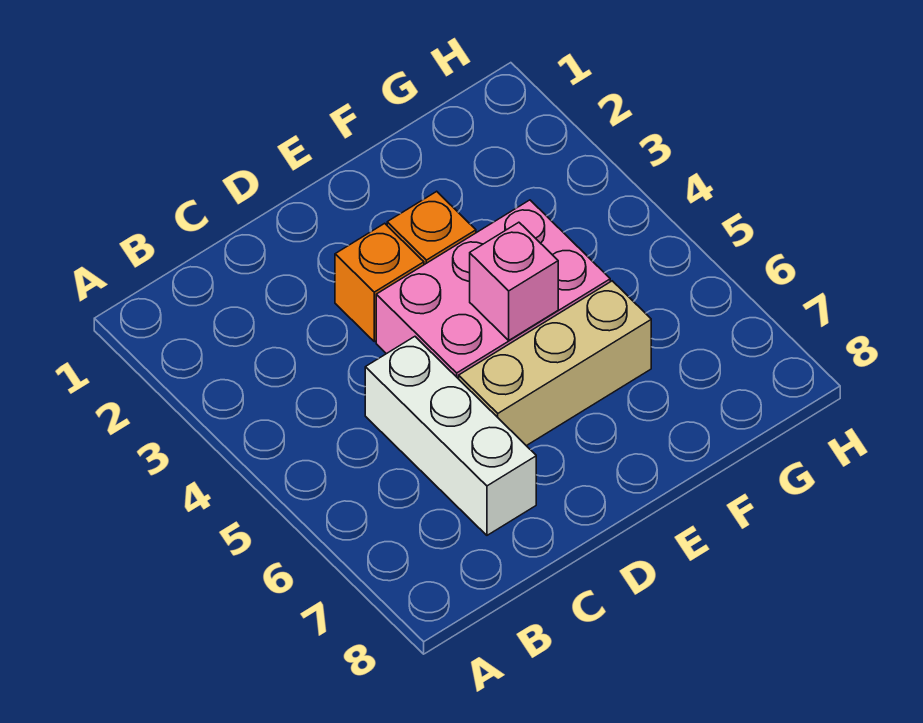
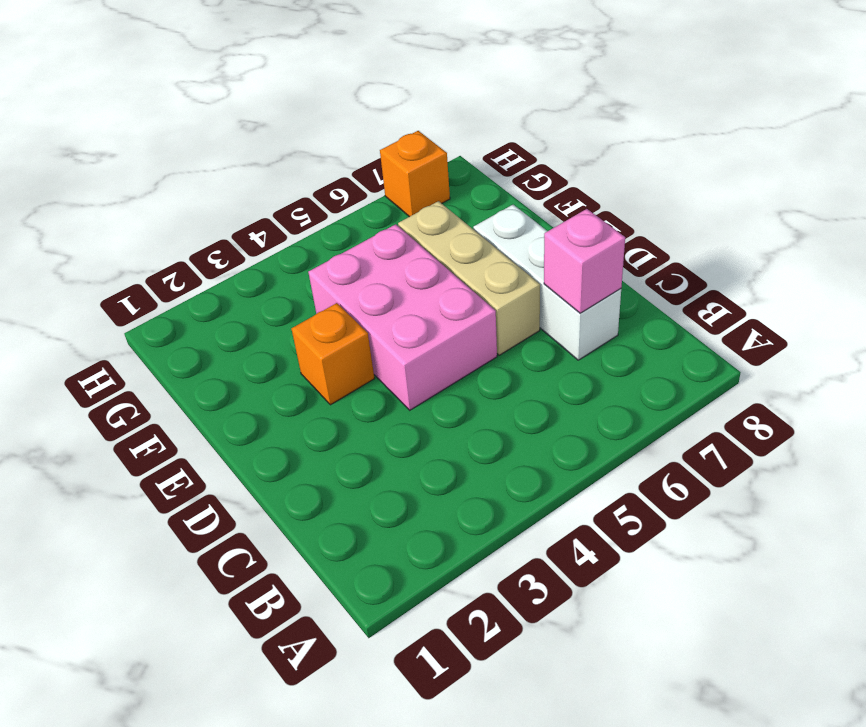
white 1x3 brick [365,337,536,535] -> white 1x3 brick turned to [473,205,621,360]
orange 1x1 brick [335,223,424,342] -> orange 1x1 brick moved to [380,131,450,217]
pink 1x1 brick [470,222,558,340] -> pink 1x1 brick moved to [544,209,625,313]

